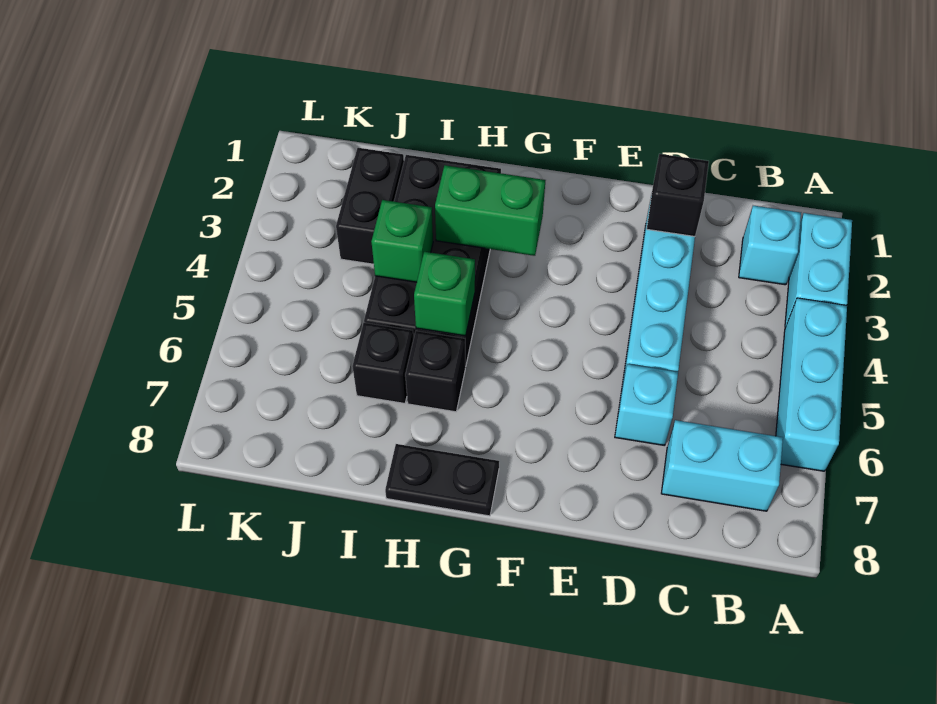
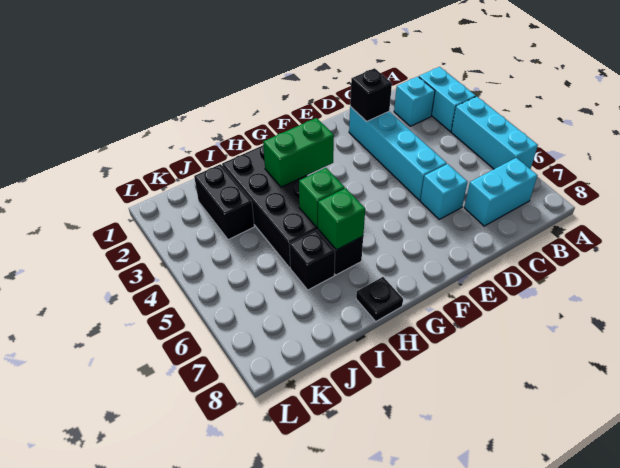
black 1x2 plate [385,444,499,516] -> black 1x1 plate [356,277,403,321]
green 1x1 brick [371,200,433,282] -> green 1x1 brick moved to [318,188,365,250]

